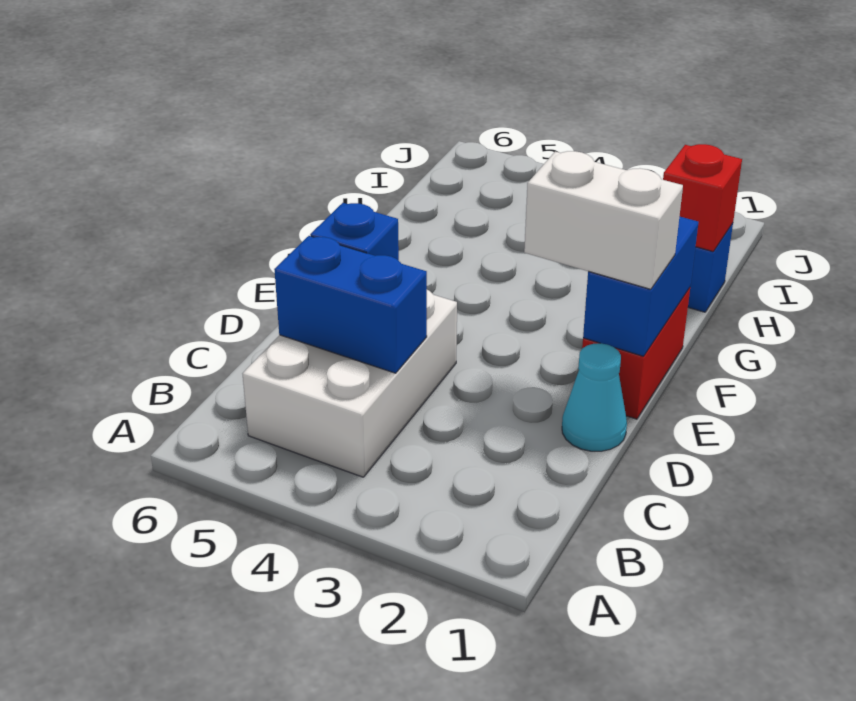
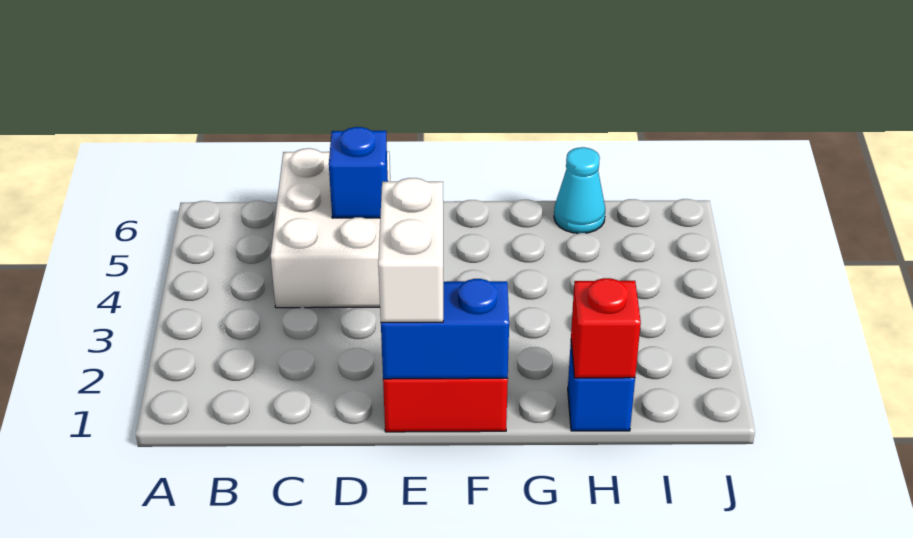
white 2x3 brick [242,290,457,477] -> white 2x3 brick turned to [271,148,390,308]
blue 1x2 brick [274,236,427,373] -> none
cyan 1x1 cone [562,343,627,451] -> cyan 1x1 cone moved to [554,147,605,233]

